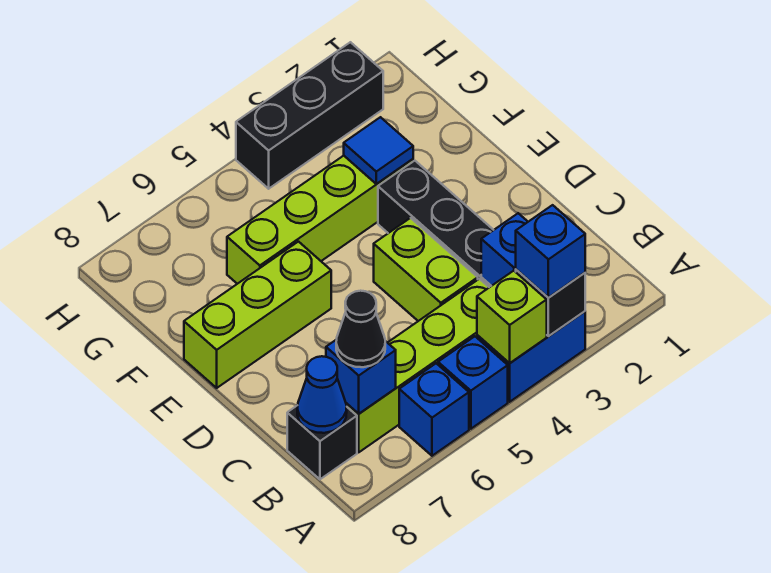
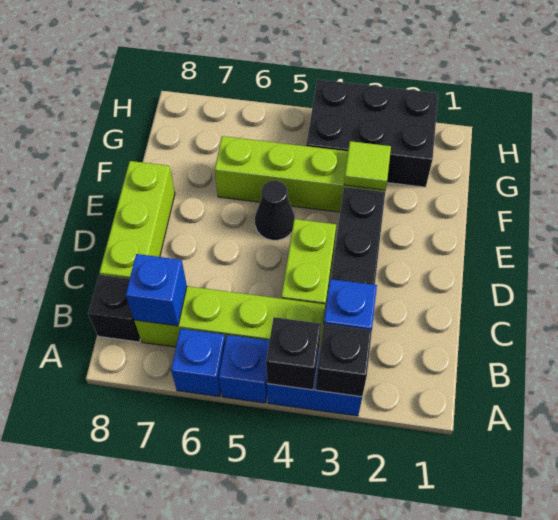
blue 1x1 brick [516,205,585,298] -> none
lime 1x1 brick [477,271,547,363] -> black 1x1 brick [266,317,321,390]
black 1x1 cone [336,291,385,367] -> black 1x1 cone moved to [255,180,295,240]
blue 1x1 cone [297,356,347,433] -> none
lime 1x3 brick [184,242,331,388] -> lime 1x3 brick turned to [99,161,175,279]
blue 1x1 tile [344,117,413,184] -> lime 1x1 tile [344,141,391,190]
black 1x3 brick [236,42,383,189] -> black 2x3 brick [306,79,438,187]

